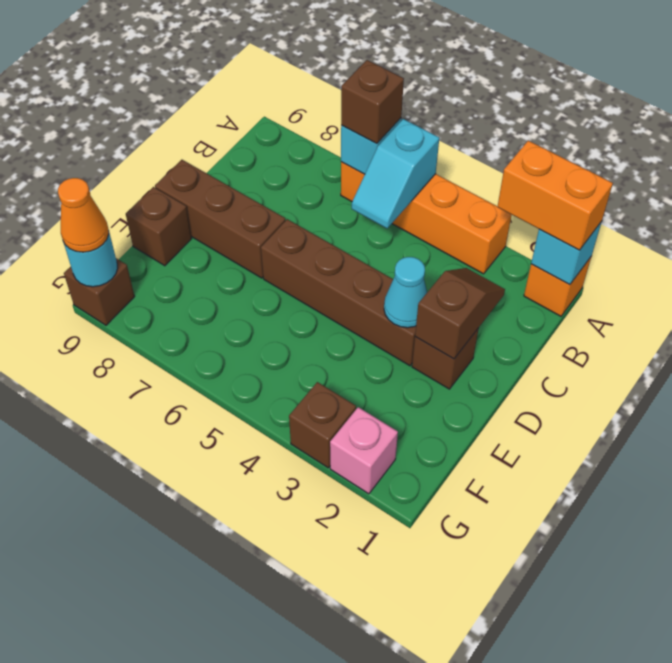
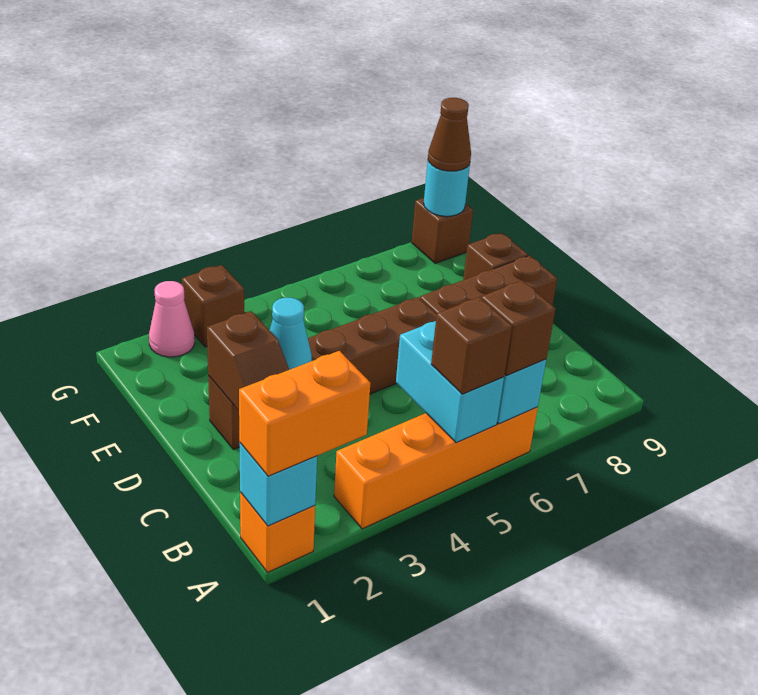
cyan 1x2 slope [352,119,439,228] -> cyan 1x2 brick [396,321,504,443]
none -> brown 1x1 brick [431,297,512,394]
pink 1x1 brick [330,407,398,494] -> pink 1x1 cone [149,281,195,357]
orange 1x1 cone [58,178,109,252] -> brown 1x1 cone [428,98,471,171]

